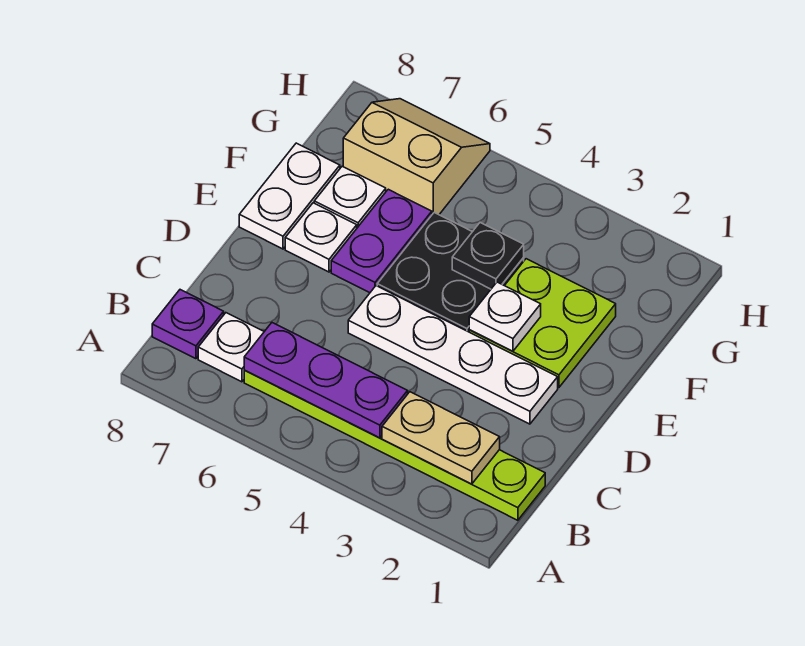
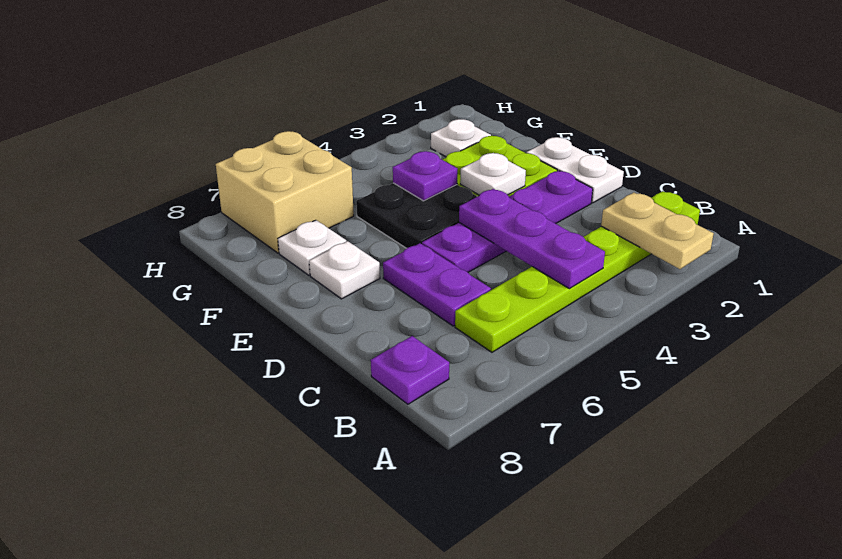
tan 1x2 plate [382,392,500,484] -> tan 1x2 plate turned to [601,193,714,269]
purple 1x3 plate [244,323,408,438] -> purple 1x3 plate turned to [459,189,605,289]
white 1x1 plate [198,313,264,382] -> white 1x1 plate moved to [431,119,491,157]
white 1x4 plate [348,286,558,424] -> purple 1x4 plate [422,171,593,272]
purple 1x2 plate [331,189,432,293] -> purple 1x2 plate moved to [383,243,491,326]
white 1x2 plate [239,143,340,249] -> white 1x2 plate moved to [526,137,624,203]
black 1x1 plate [452,223,524,289] -> purple 1x1 plate [393,151,457,201]
tan 2x2 slope [343,99,490,215] -> tan 2x2 brick [216,131,354,253]

